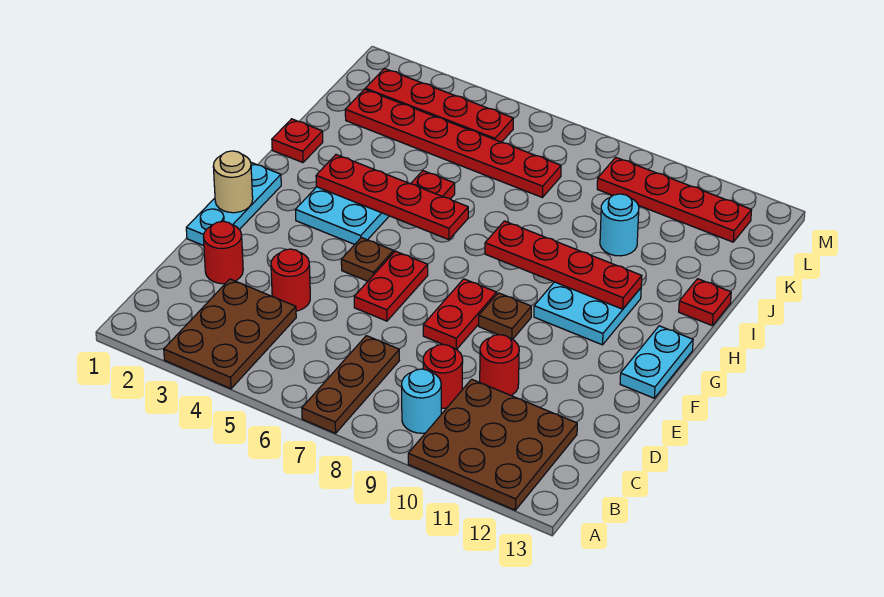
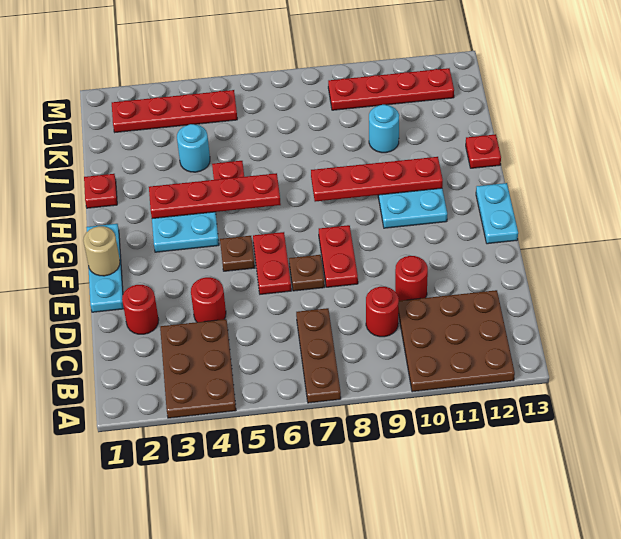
cyan 1x1 round brick [402,369,441,433] -> cyan 1x1 round brick moved to [177,124,210,172]
brown 1x1 plate [479,293,531,340] -> brown 1x1 plate moved to [289,255,325,291]
red 1x6 plate [345,89,561,197] -> none

